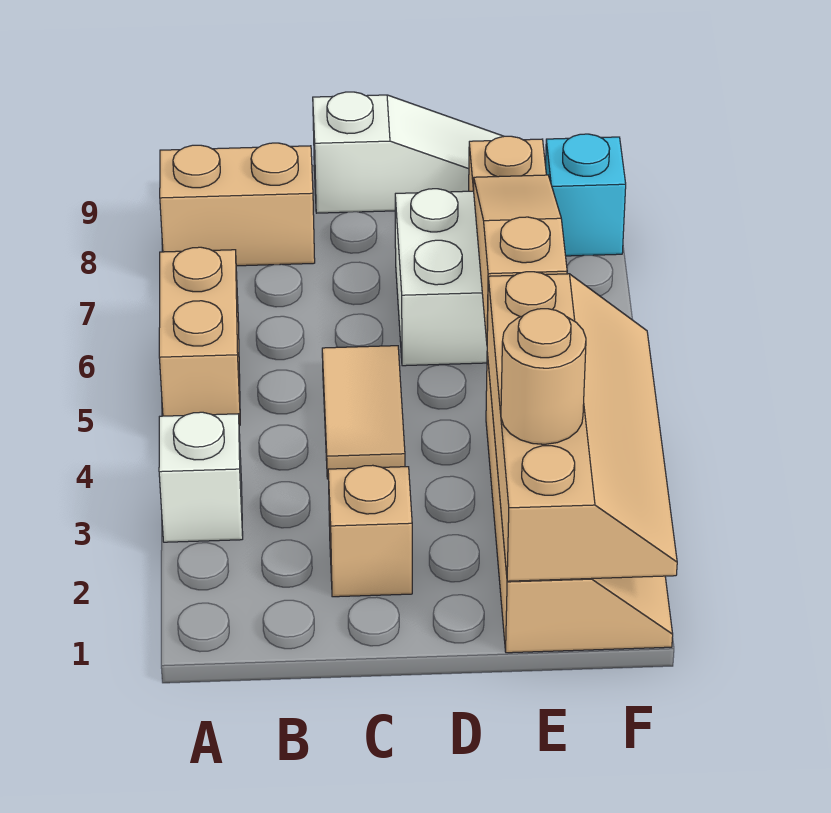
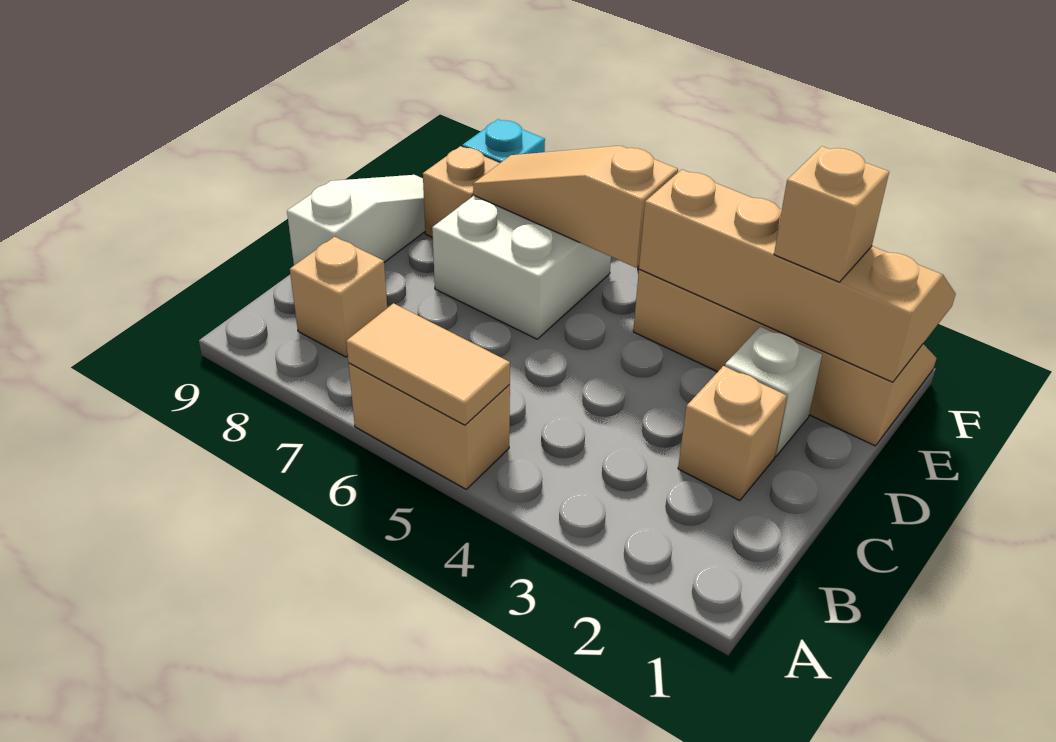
white 1x1 brick [159,412,243,542] -> white 1x1 brick moved to [725,327,822,456]
tan 1x2 brick [160,143,315,266] -> tan 1x1 brick [290,237,387,357]
tan 1x2 tile [322,346,405,479] -> tan 1x2 tile moved to [346,303,510,425]
tan 1x1 round brick [501,309,586,444] -> tan 1x1 brick [774,146,889,282]

